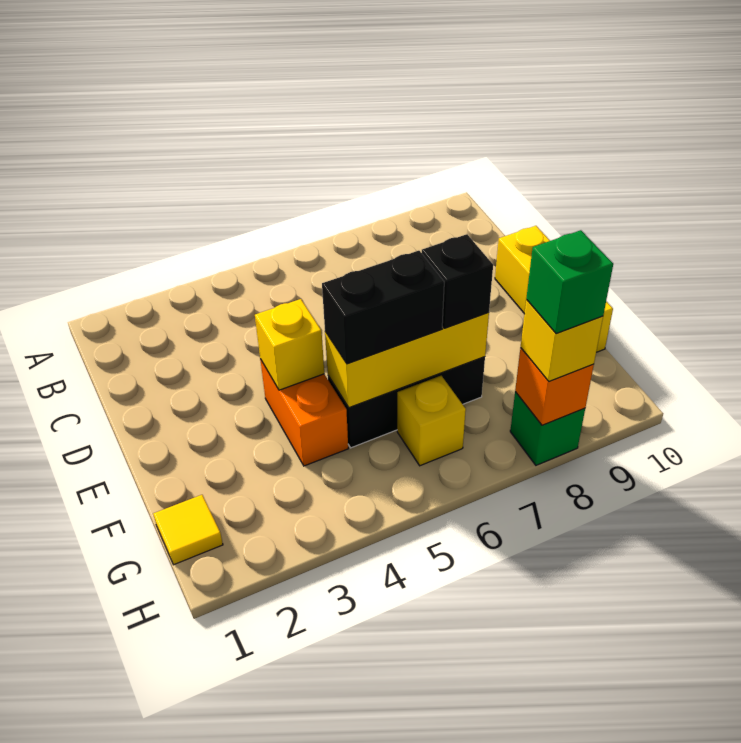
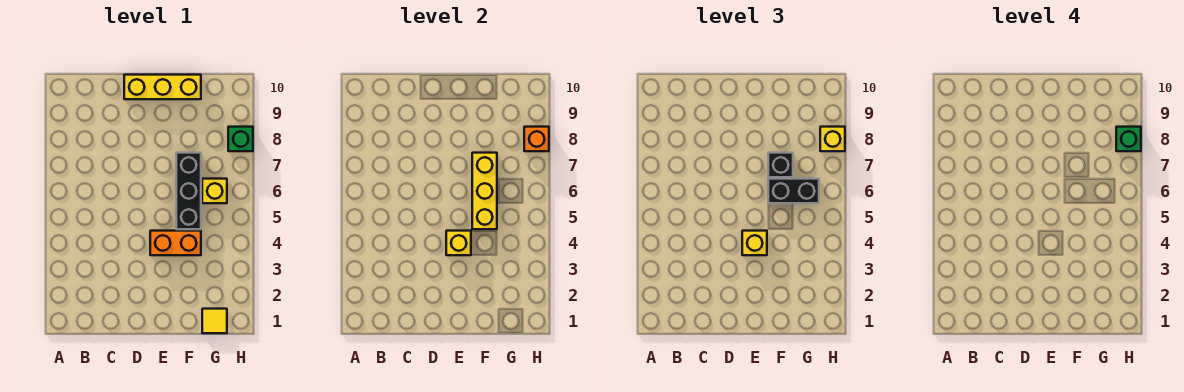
none -> yellow 1x1 brick [742,231,767,255]
black 1x2 brick [322,251,444,364] -> black 1x2 brick turned to [768,179,819,203]

